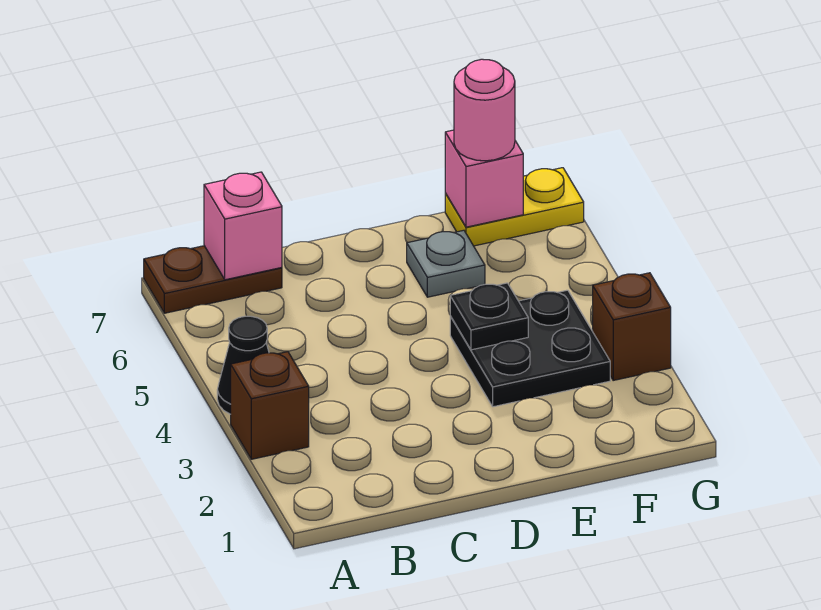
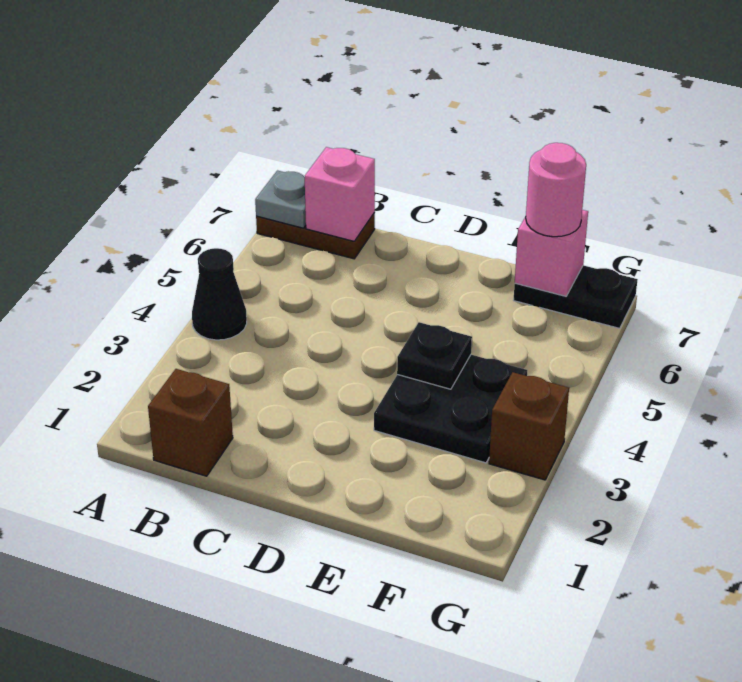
brown 1x1 brick [231,352,309,459] -> brown 1x1 brick moved to [148,369,233,476]
grey 1x1 plate [407,230,485,297] -> grey 1x1 plate moved to [255,171,306,228]
yellow 1x2 plate [445,168,584,246] -> black 1x2 plate [514,265,638,328]

